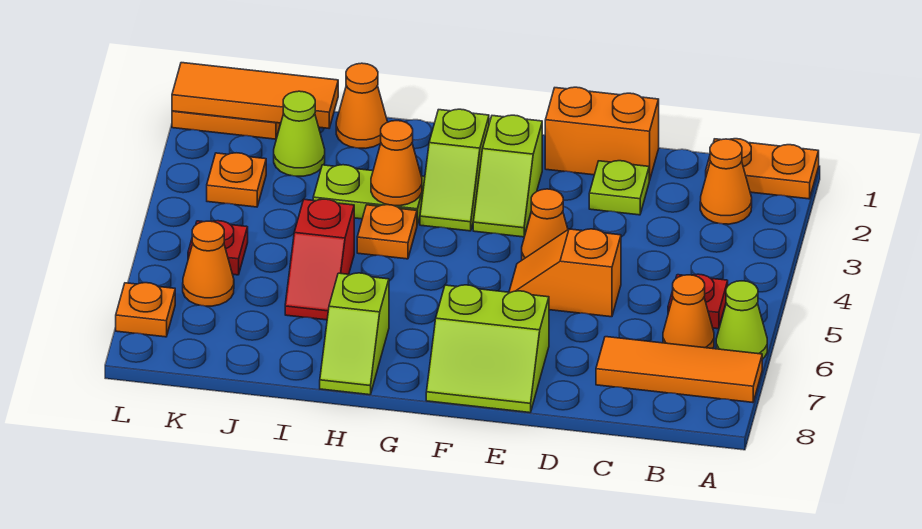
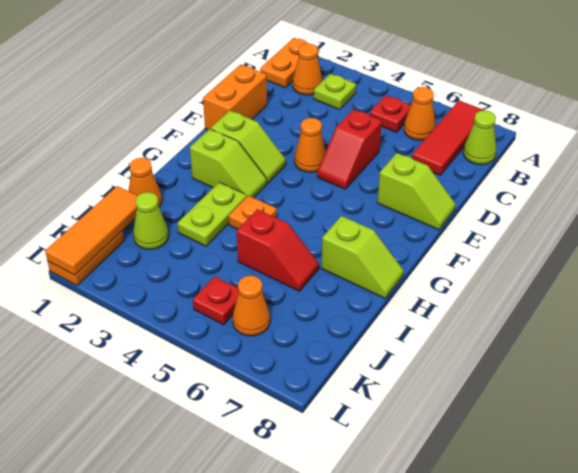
lime 1x1 cone [716,281,767,359] -> lime 1x1 cone moved to [463,110,496,165]
orange 1x3 tile [596,337,762,403] -> red 1x3 tile [412,100,483,175]
lime 1x1 plate [589,161,649,215] -> lime 1x1 plate moved to [314,74,356,110]
orange 1x2 slope [509,229,621,317] -> red 1x2 slope [317,109,382,189]
lime 2x2 slope [426,285,549,413] -> lime 1x2 slope [378,153,456,230]
orange 1x1 cone [371,121,422,206] -> none
orange 1x1 plate [207,153,266,207] -> none
orange 1x1 plate [116,283,175,337] -> none

